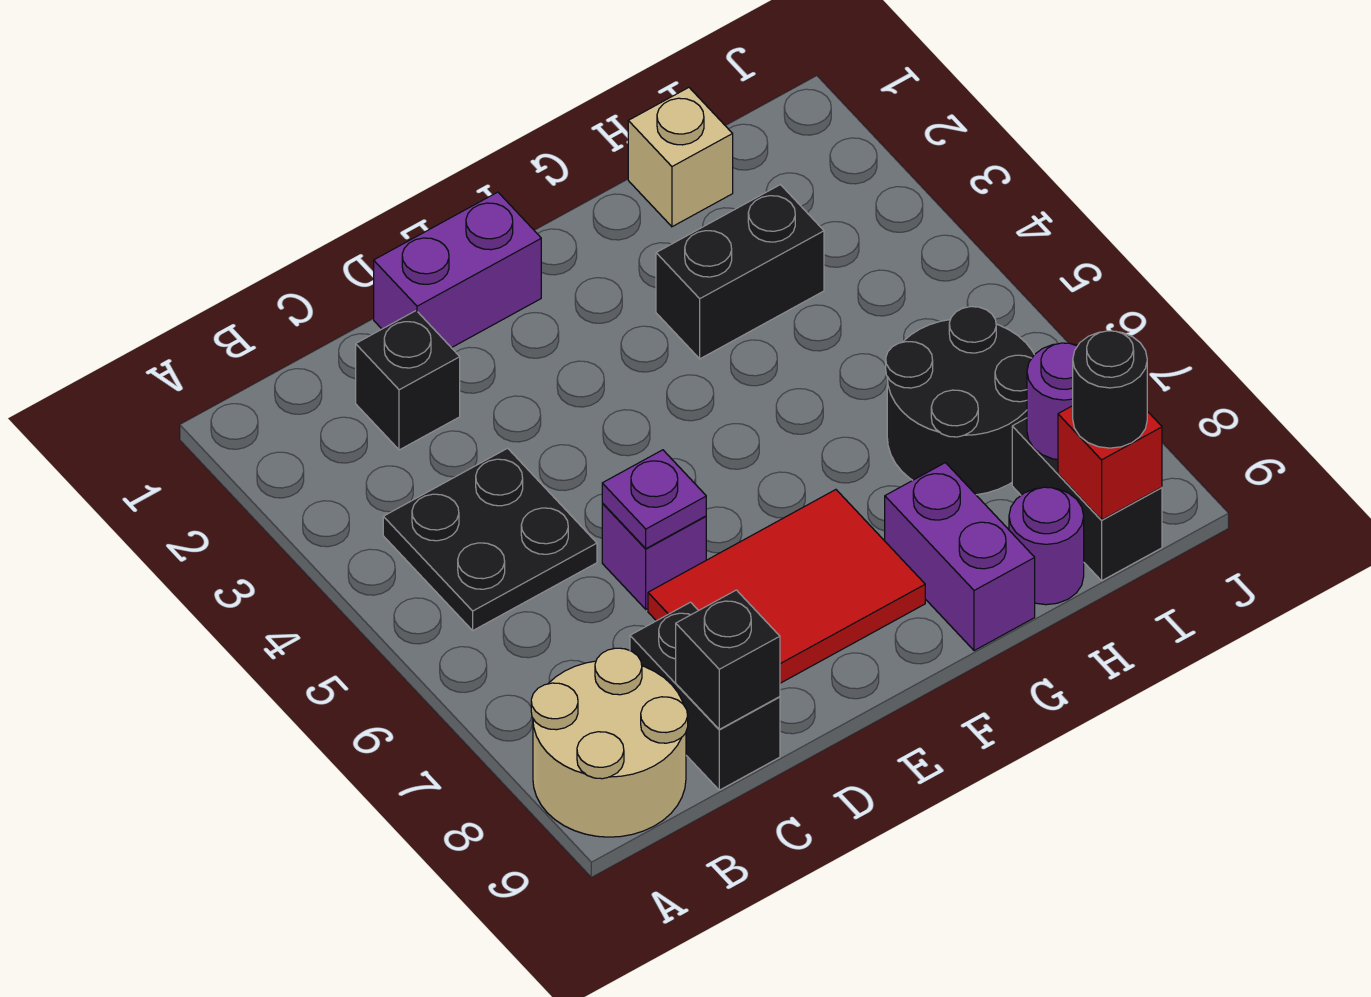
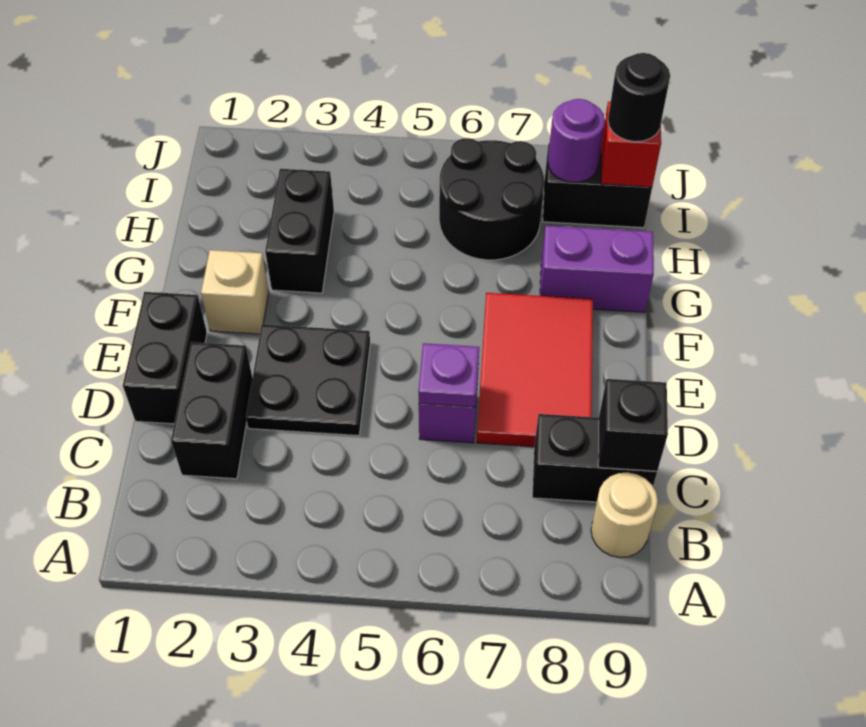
tan 2x2 round brick [531,648,688,837] -> tan 1x1 round brick [591,472,658,558]
black 2x2 plate [383,448,597,630] -> black 2x2 plate moved to [246,324,370,436]
black 1x1 brick [356,311,460,450] -> black 1x2 brick [171,342,252,479]
purple 1x2 brick [374,192,541,348] -> black 1x2 brick [123,292,207,424]
tan 1x1 brick [628,88,733,227] -> tan 1x1 brick moved to [201,250,269,334]
purple 1x1 round brick [1009,487,1084,605] -> none

